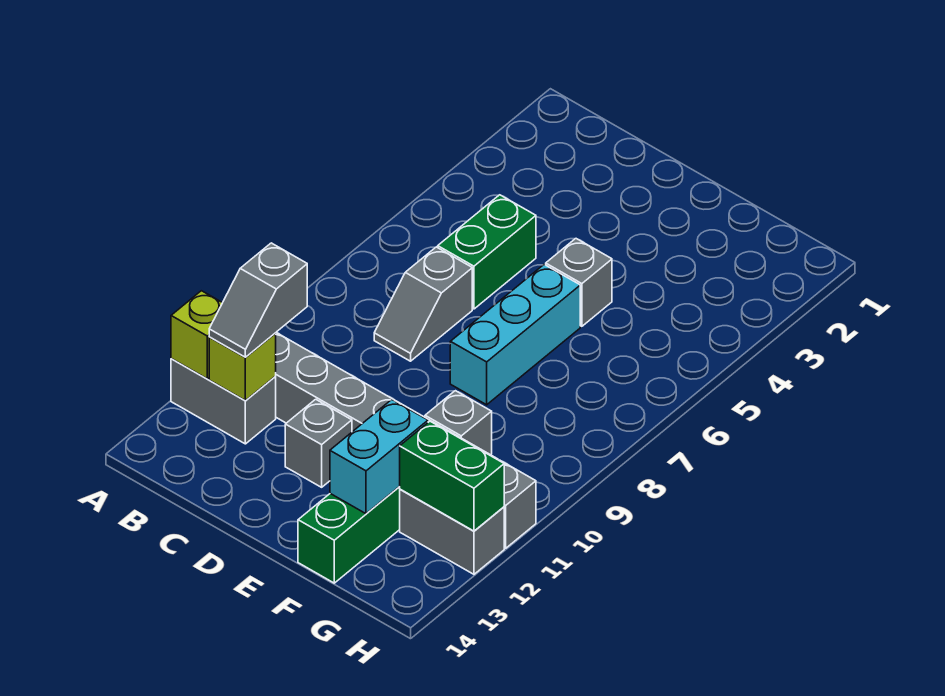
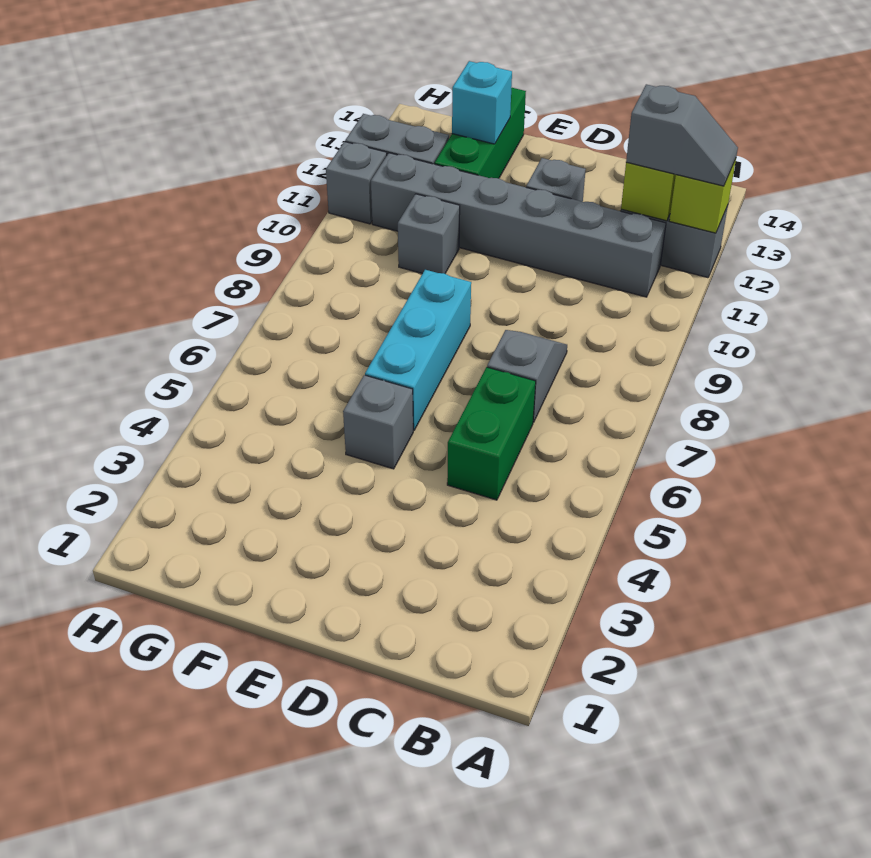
grey 1x2 slope [209,243,307,357] -> grey 1x2 slope turned to [626,84,738,186]
cyan 1x2 brick [330,400,428,514] -> cyan 1x1 brick [452,61,512,144]
green 1x2 brick [400,421,504,531] -> none

